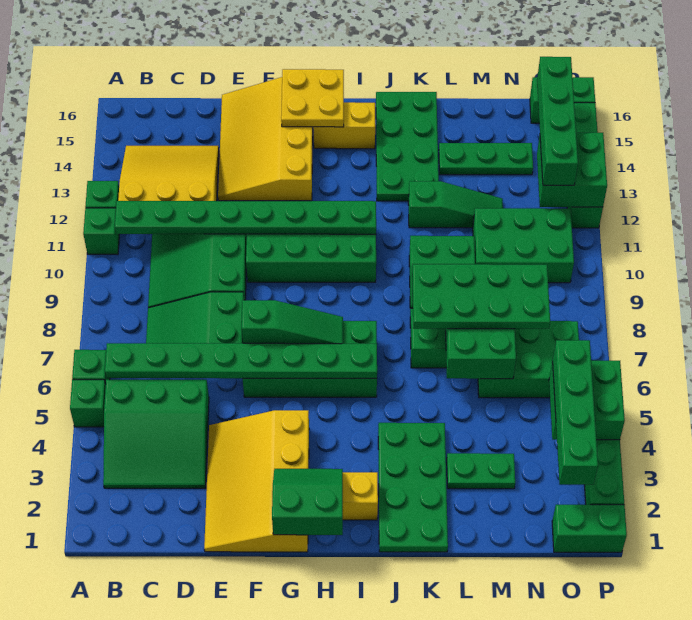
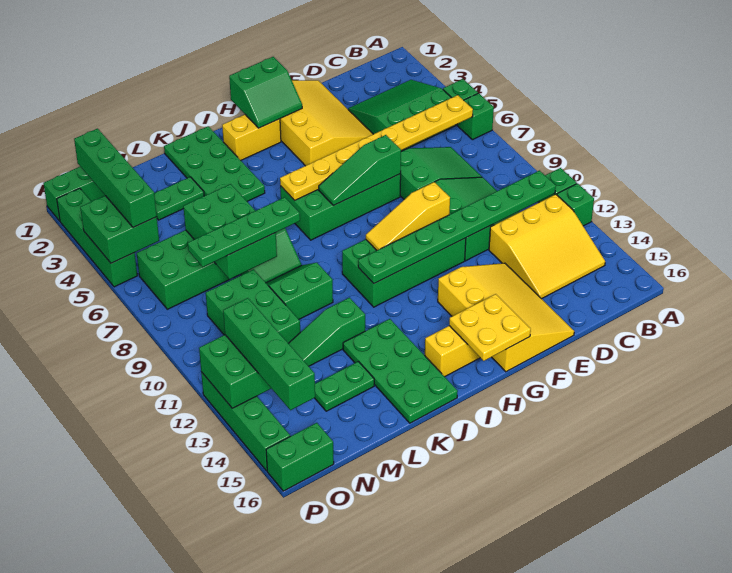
green 1x8 plate [105,343,377,378] -> yellow 1x8 plate [280,95,473,200]
none -> yellow 1x3 slope [366,182,450,250]
green 2x4 plate [412,264,550,329] -> green 1x4 plate [188,197,300,267]
green 1x3 plate [439,143,533,175] -> green 1x2 plate [315,361,374,411]
green 2x3 brick [473,208,574,283] -> green 2x3 brick turned to [206,269,300,343]

